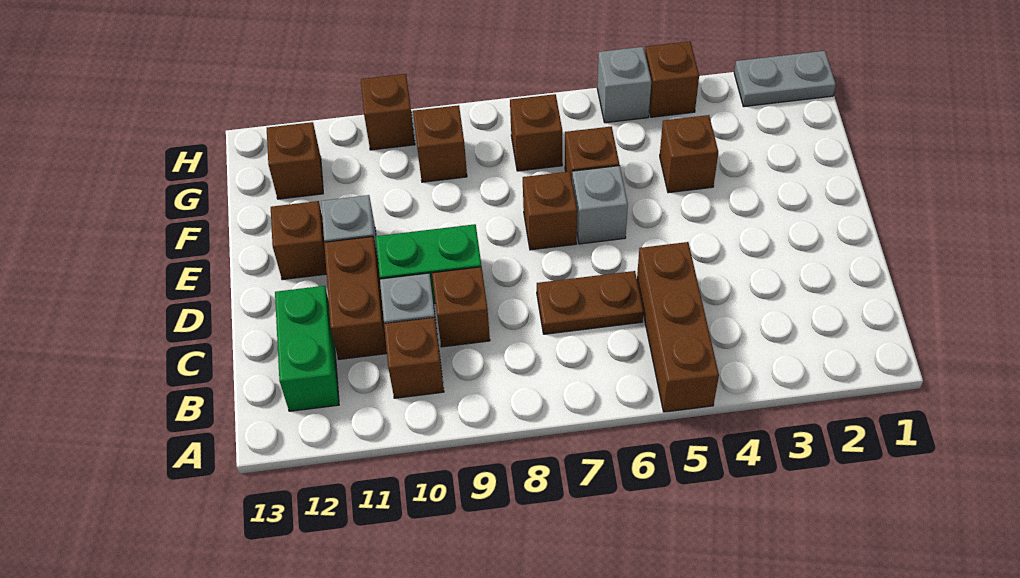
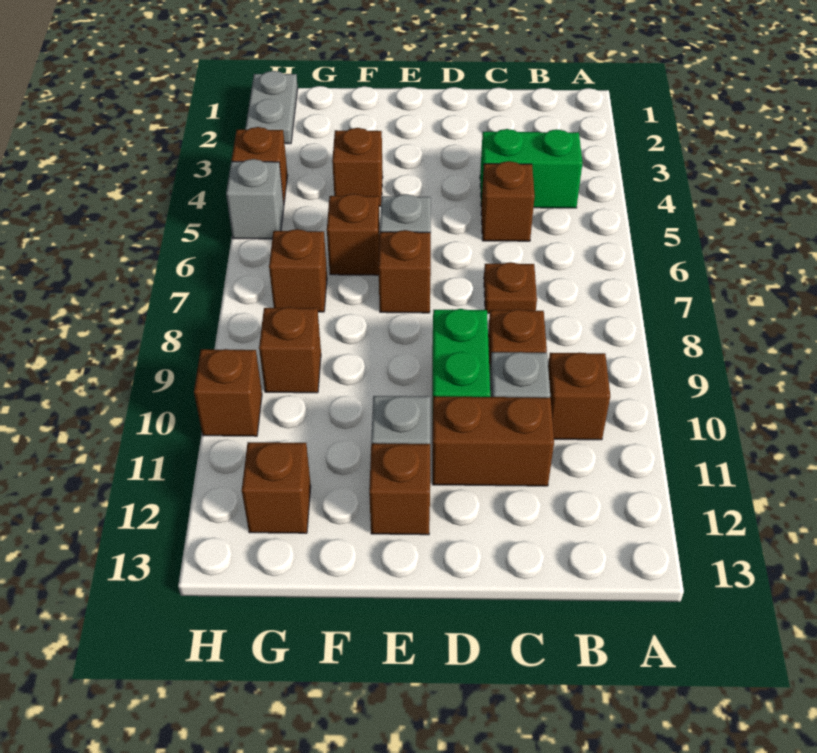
brown 1x3 brick [637,242,719,412] -> brown 1x1 brick [481,161,535,241]
green 1x2 brick [275,286,339,411] -> green 1x2 brick moved to [480,129,583,208]
brown 1x2 plate [537,271,643,334] -> brown 1x1 plate [484,262,537,313]

